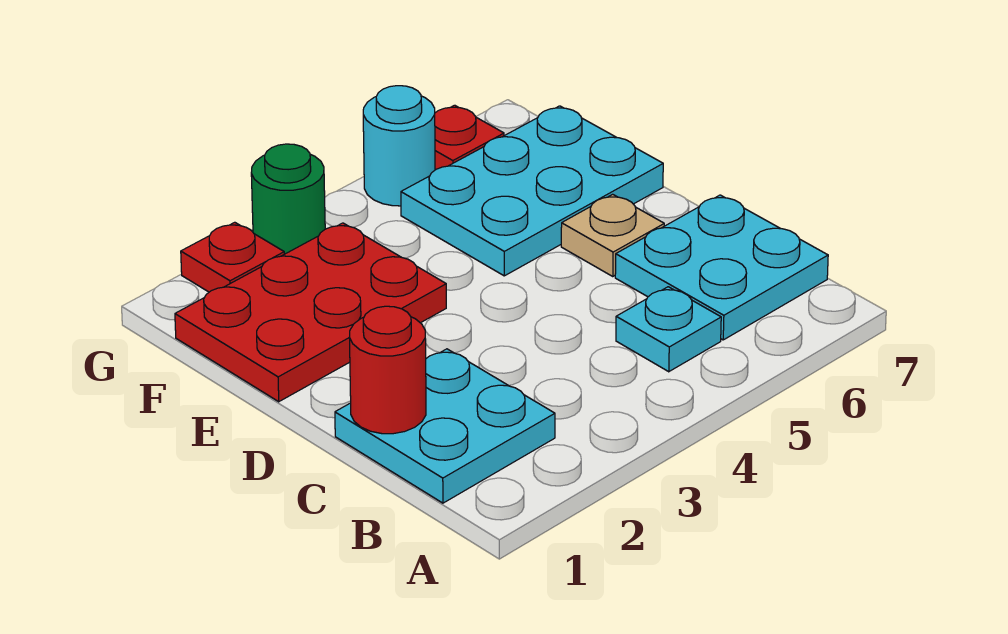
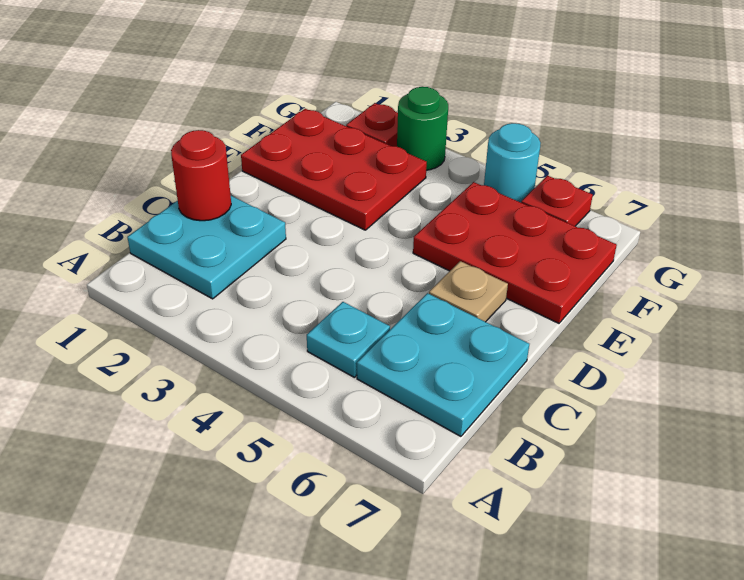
cyan 2x3 plate [401,106,663,276] -> red 2x3 plate [413,182,617,323]

